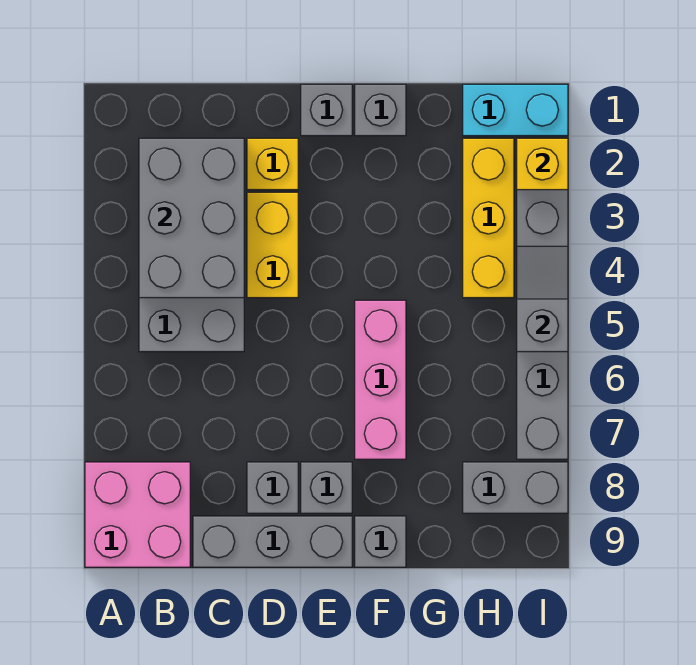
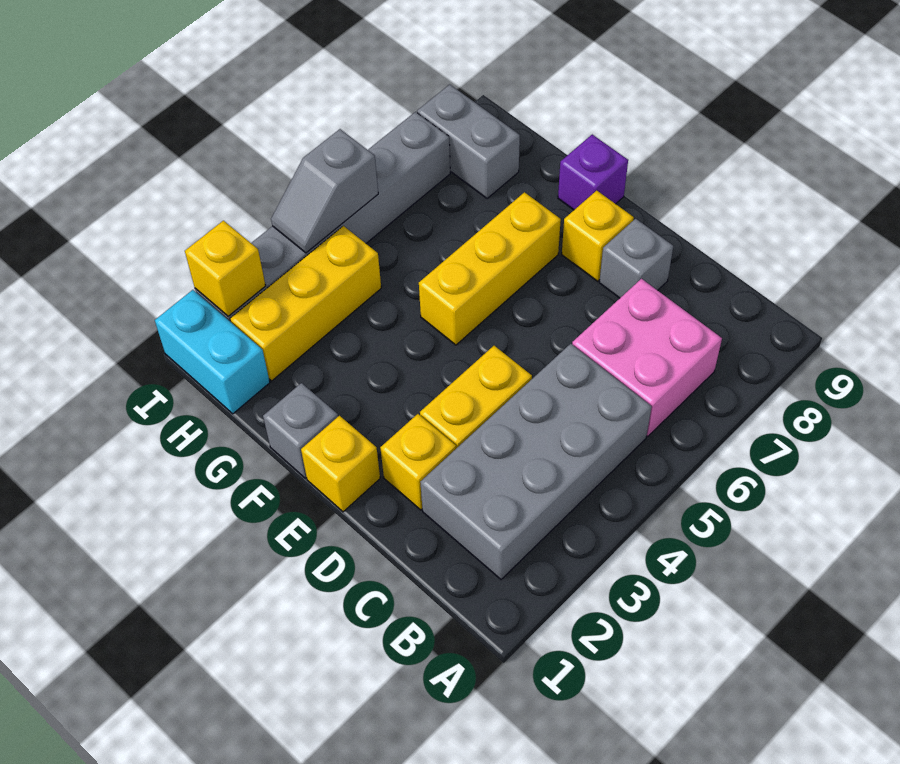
pink 2x2 brick [85,462,190,567] -> pink 2x2 brick moved to [572,279,722,437]
grey 2x3 brick [139,138,244,298] -> none
grey 1x3 brick [193,516,352,567] -> none
grey 1x1 brick [301,84,352,136] -> yellow 1x1 brick [301,416,380,512]
grey 1x1 brick [301,462,352,513] -> yellow 1x1 brick [562,190,634,281]
pink 1x3 brick [355,300,406,459] -> yellow 1x3 brick [419,192,561,345]
grey 1x1 brick [355,516,406,567] -> purple 1x1 brick [558,135,628,210]

